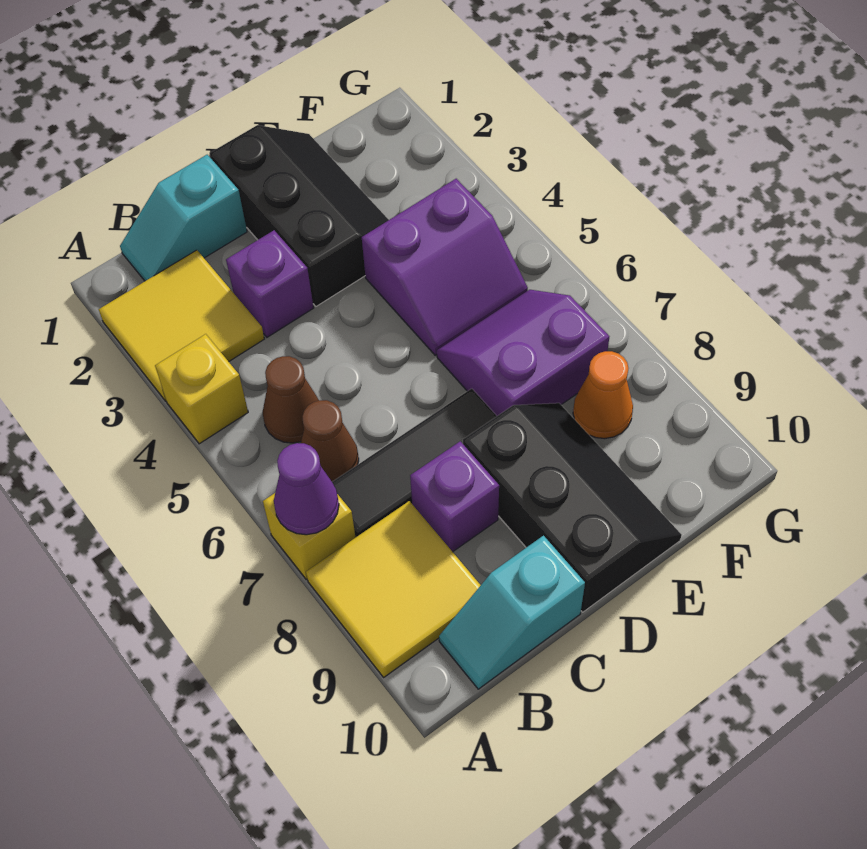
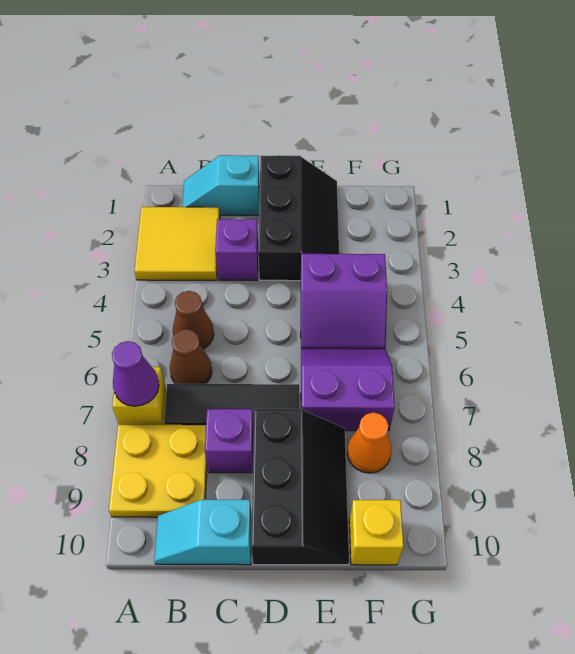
yellow 1x1 brick [155,334,248,444] -> yellow 1x1 brick moved to [349,500,404,565]
yellow 2x2 tile [306,501,481,677] -> yellow 2x2 plate [109,425,207,517]

